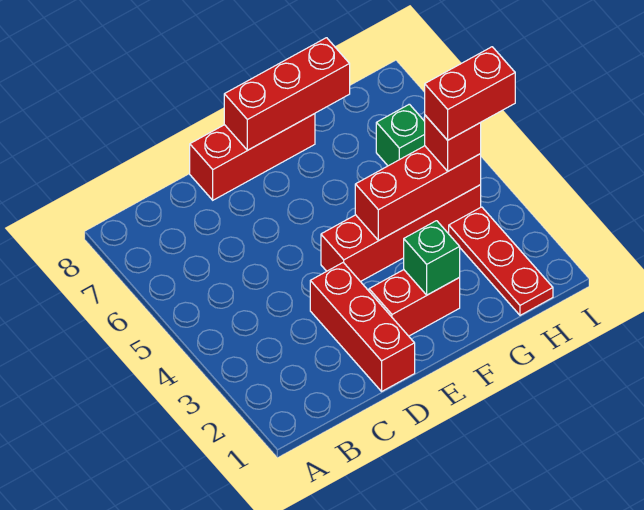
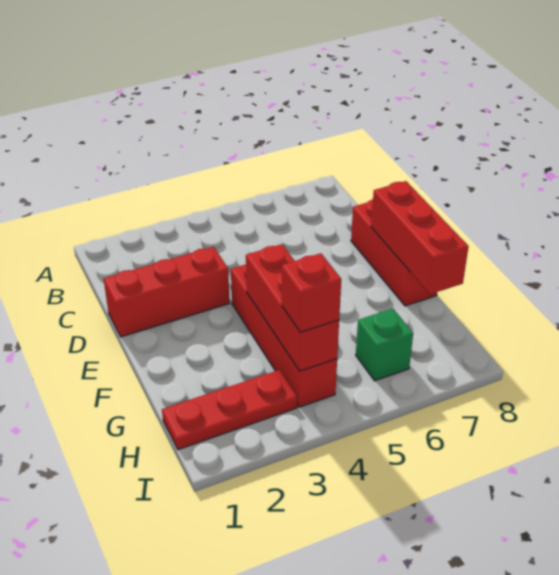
red 1x2 brick [369,270,460,336] -> none
green 1x1 brick [404,221,460,295] -> none
red 1x2 brick [425,47,515,140] -> none

